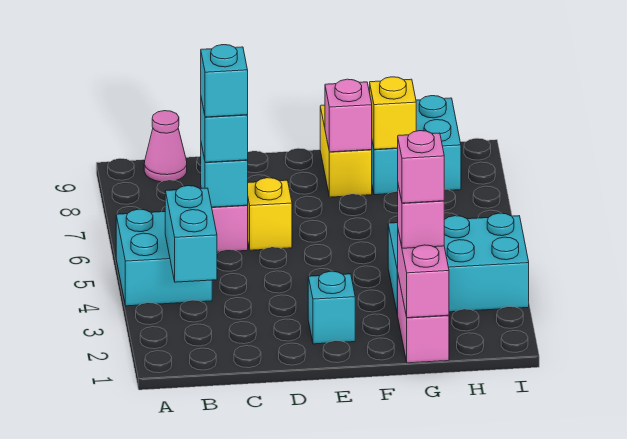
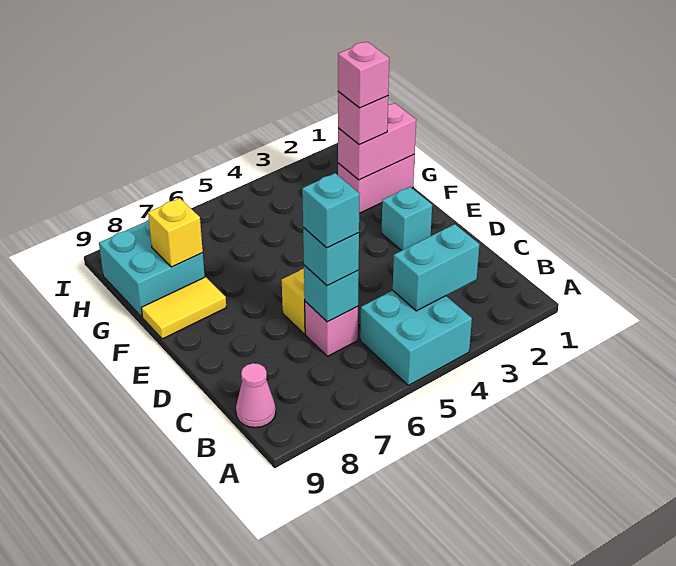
yellow 1x2 brick [320,105,372,197] -> yellow 1x2 tile [142,277,226,339]
pink 1x1 brick [325,79,372,152] -> none
cyan 2x3 brick [388,213,529,315] -> none

